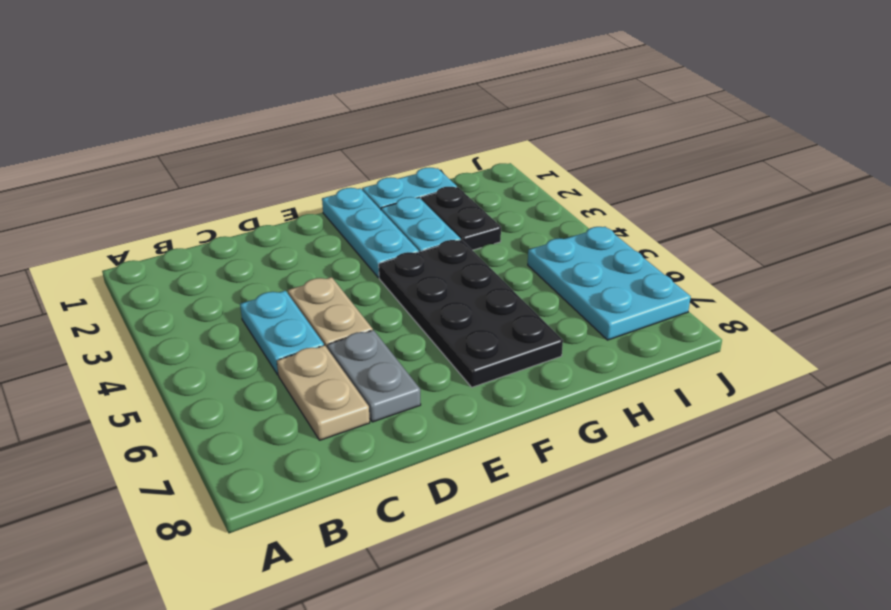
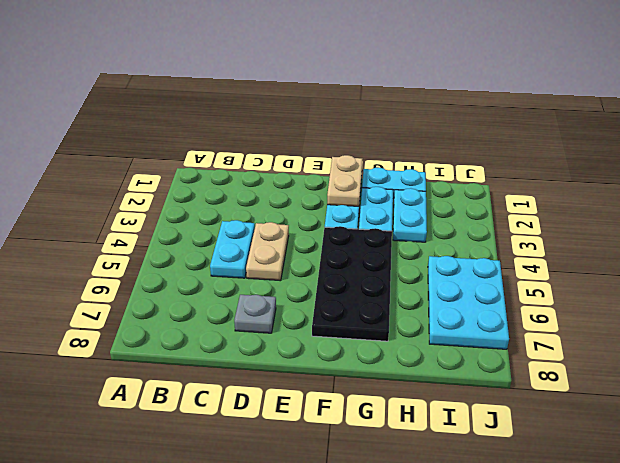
tan 1x2 plate [277,345,370,440] -> tan 1x2 plate moved to [327,155,362,206]
grey 1x2 plate [327,330,421,422] -> grey 1x1 plate [234,295,276,333]
black 1x2 plate [421,187,501,250] -> cyan 1x2 plate [393,188,427,242]

